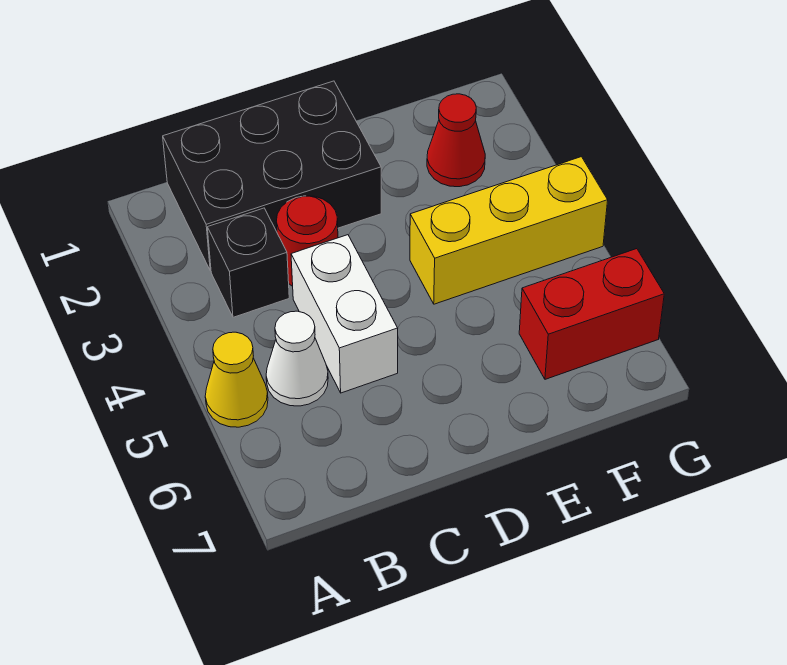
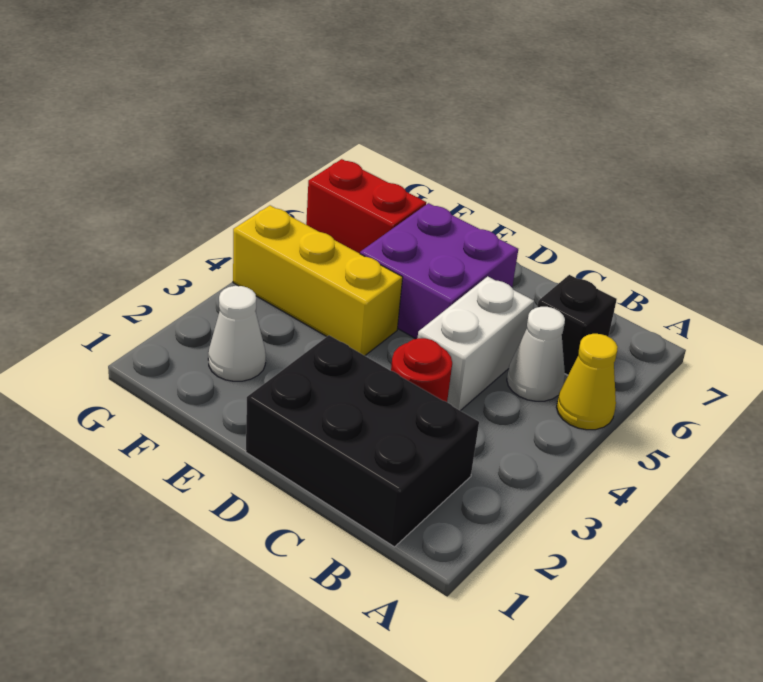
black 1x1 brick [207,208,289,317] -> black 1x1 brick moved to [537,275,617,375]
none -> purple 2x2 brick [360,203,518,339]
red 1x1 cone [427,94,485,187] -> white 1x1 cone [208,286,266,381]

